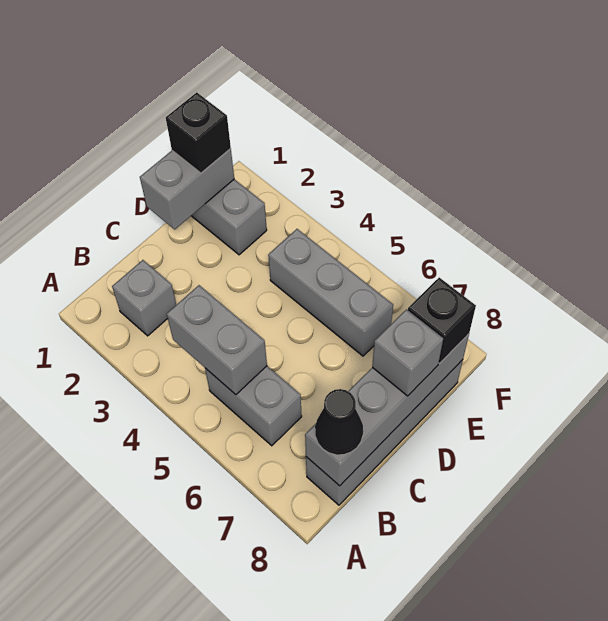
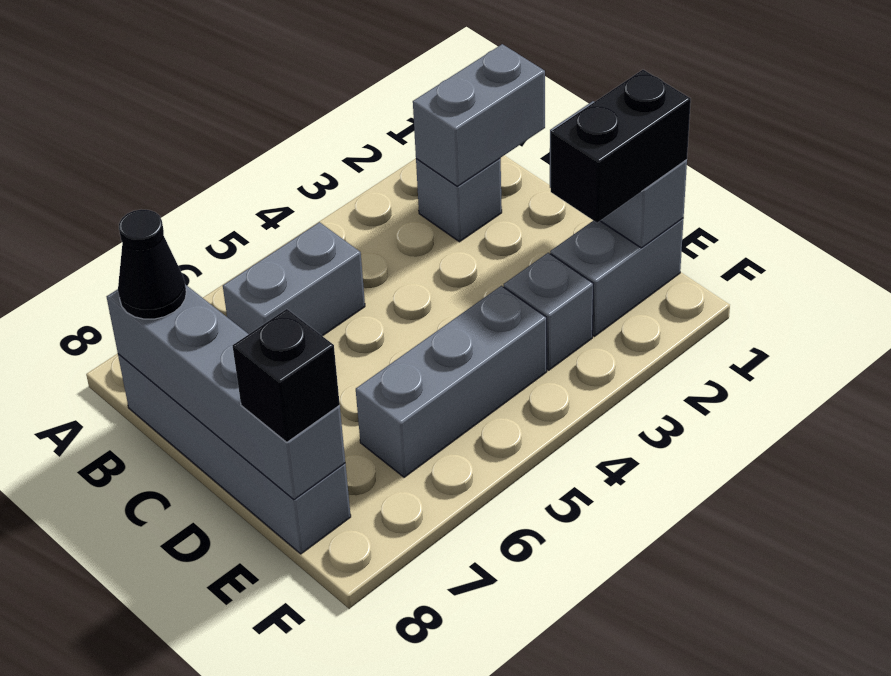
grey 1x2 brick [167,285,267,395] -> grey 1x2 brick moved to [413,44,545,186]
grey 1x1 brick [372,309,443,396] -> grey 1x1 brick moved to [504,253,593,370]
black 1x1 brick [166,92,231,173] -> black 1x2 brick [551,70,691,223]

